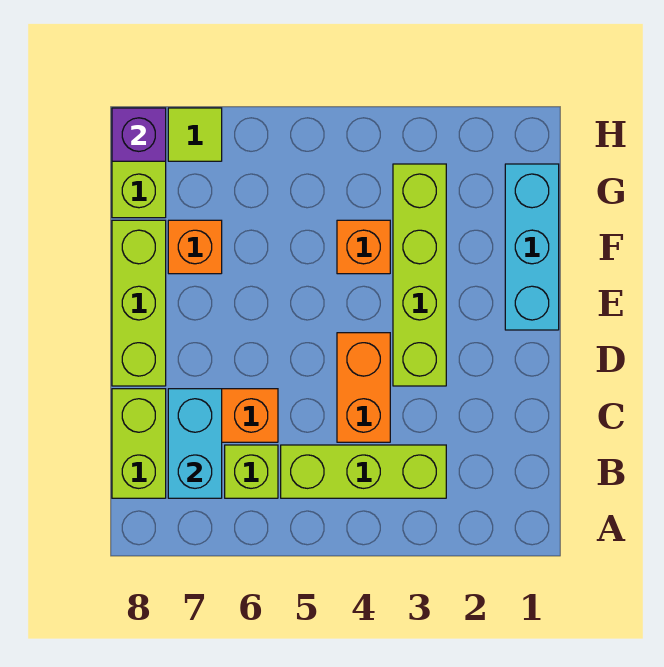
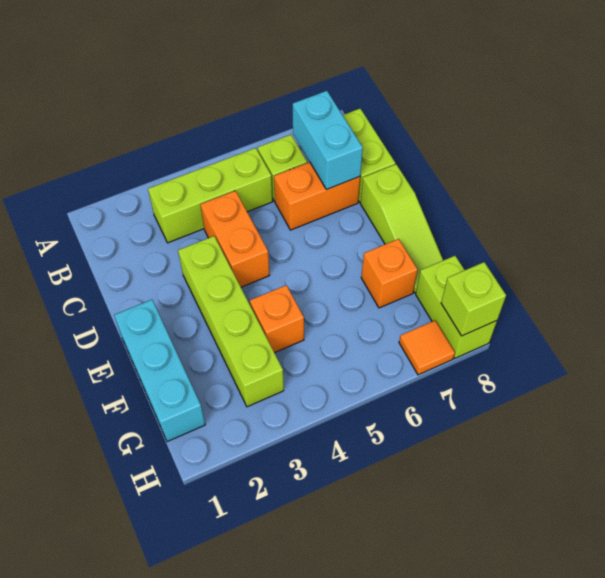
lime 1x3 brick [112,220,166,386] -> lime 1x3 slope [361,164,443,293]
lime 1x1 tile [168,108,222,161] -> orange 1x1 tile [399,320,455,375]
purple 1x1 brick [112,108,166,161] -> lime 1x1 brick [441,262,506,336]

